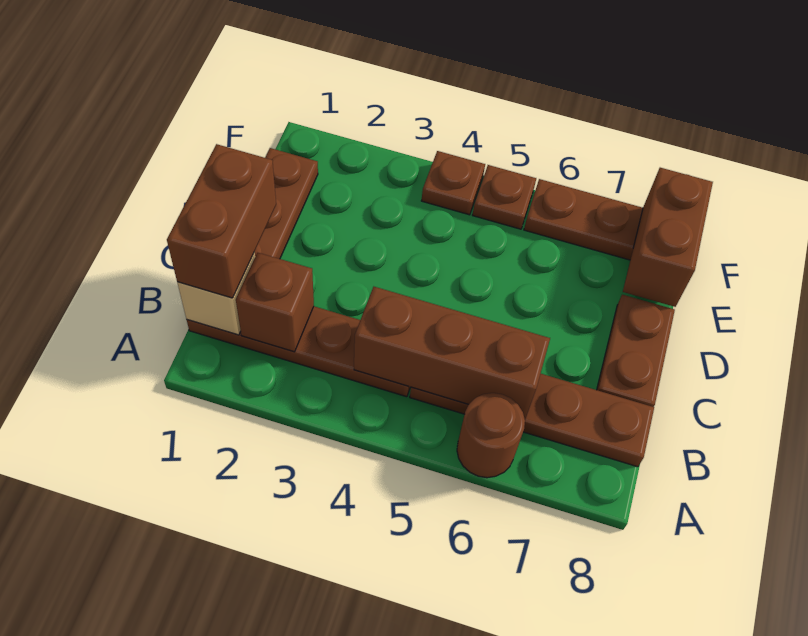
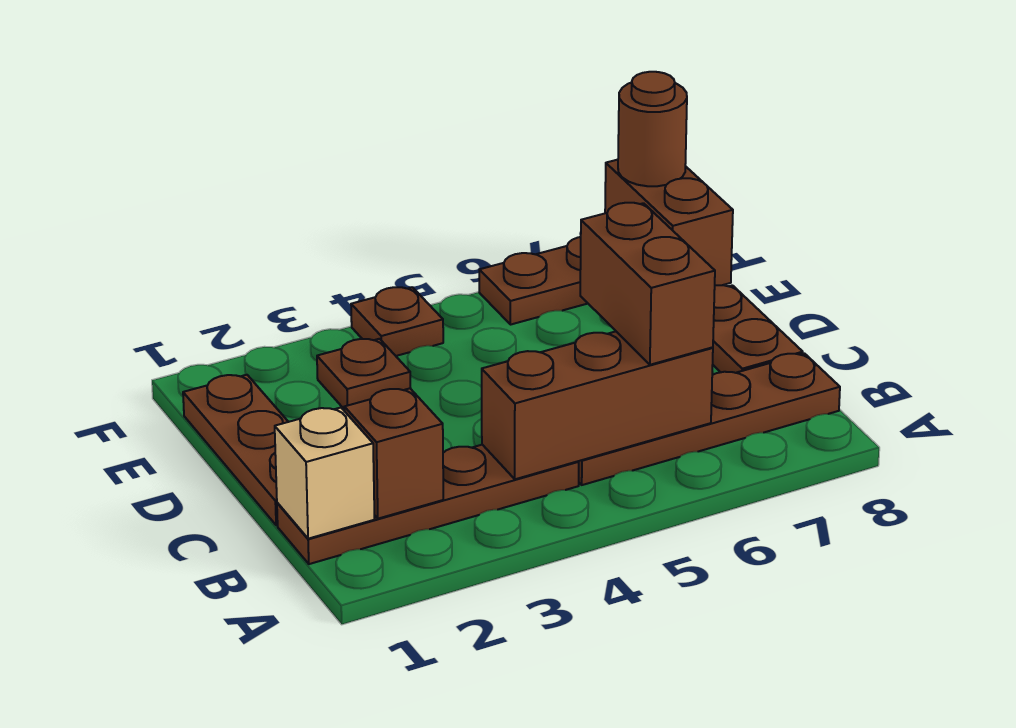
brown 1x1 round brick [457,393,525,478] -> brown 1x1 round brick moved to [618,72,687,186]
brown 1x2 brick [167,144,276,298] -> brown 1x2 brick moved to [580,203,715,365]
brown 1x1 plate [473,165,536,229] -> brown 1x1 plate moved to [317,339,411,409]

